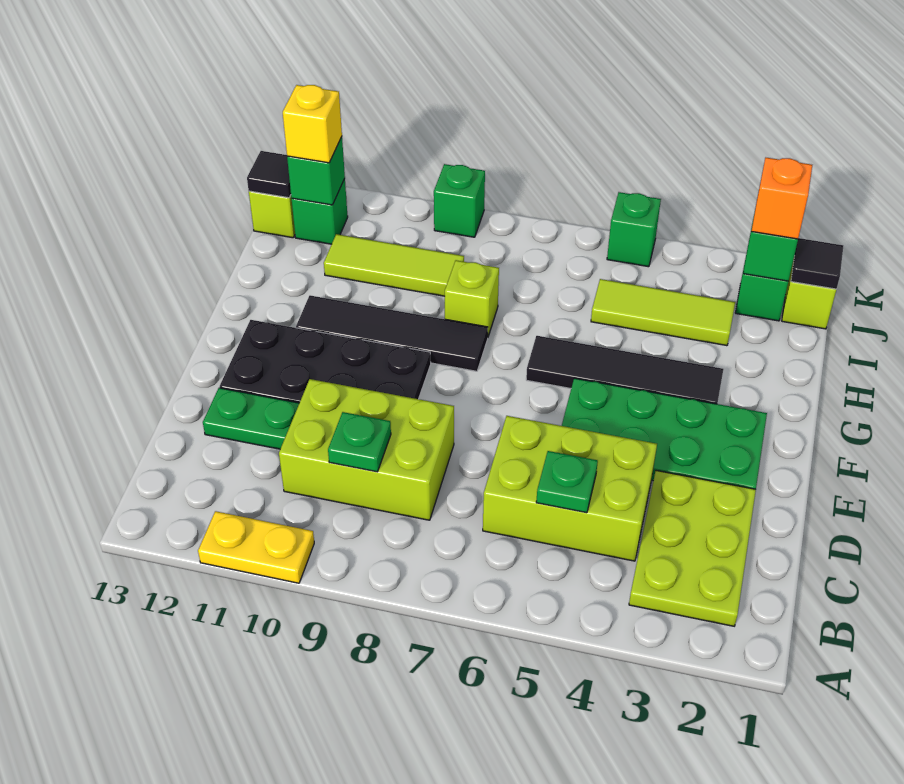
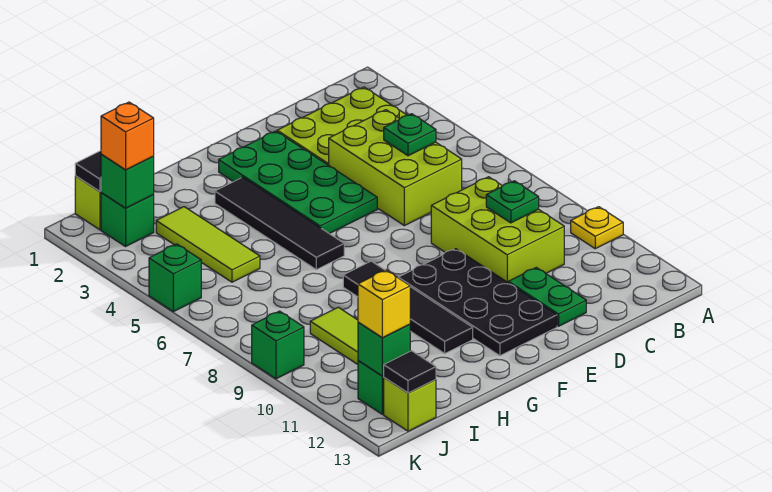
yellow 1x2 plate [198,511,314,583] -> yellow 1x1 plate [571,207,623,249]
lime 1x1 brick [445,260,499,336] -> none

